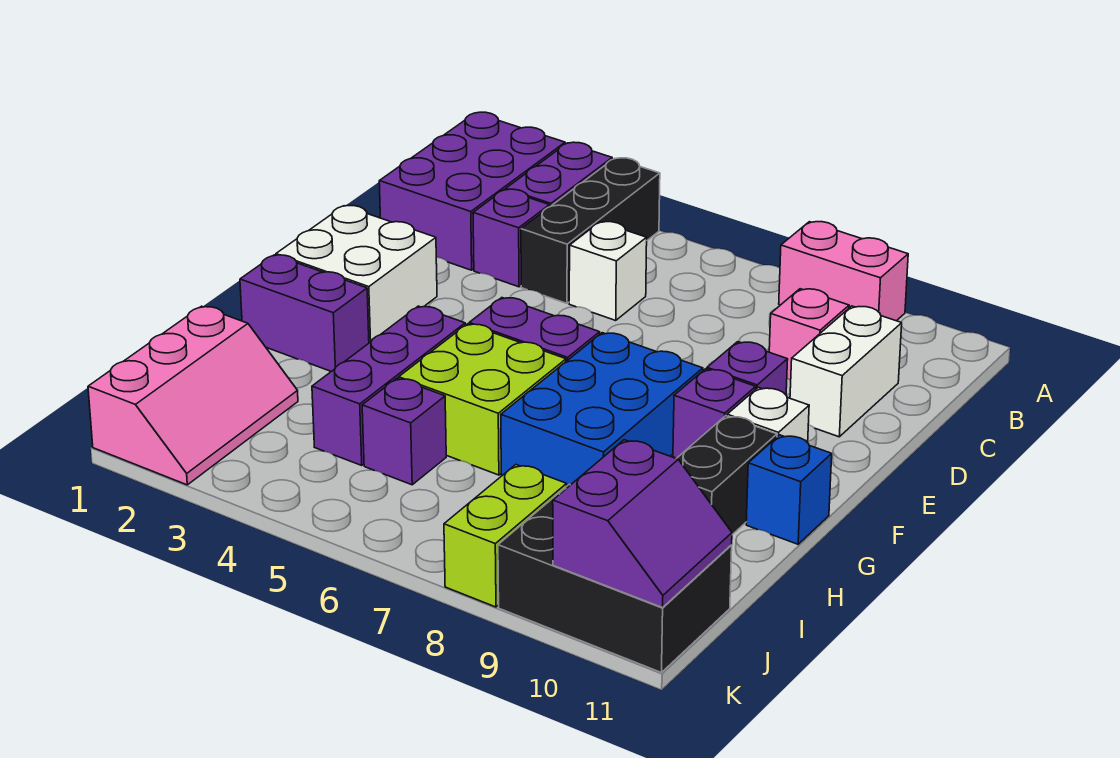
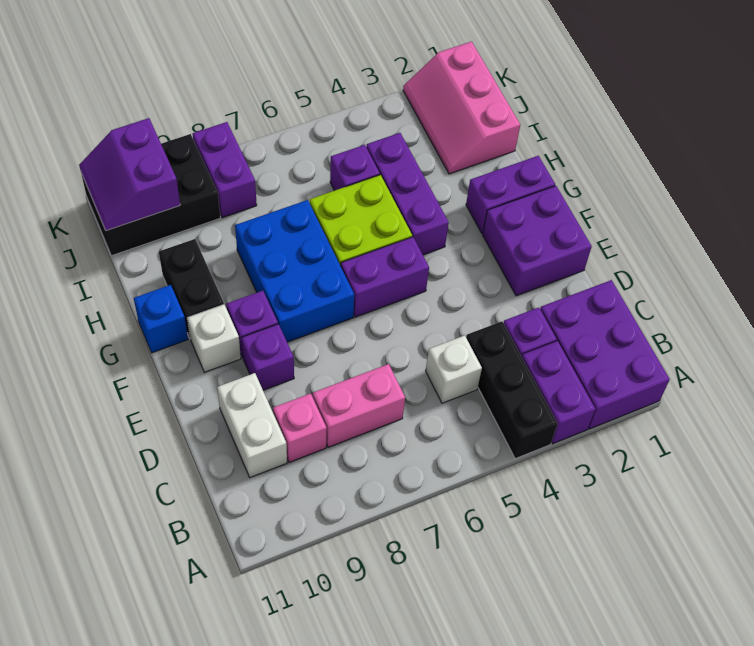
pink 1x2 brick [779,222,908,321] -> pink 1x2 brick moved to [313,364,405,447]
white 2x2 brick [276,206,437,343] -> purple 2x2 brick [483,186,592,296]
lime 1x2 brick [444,465,567,607] -> purple 1x2 brick [193,122,257,218]

